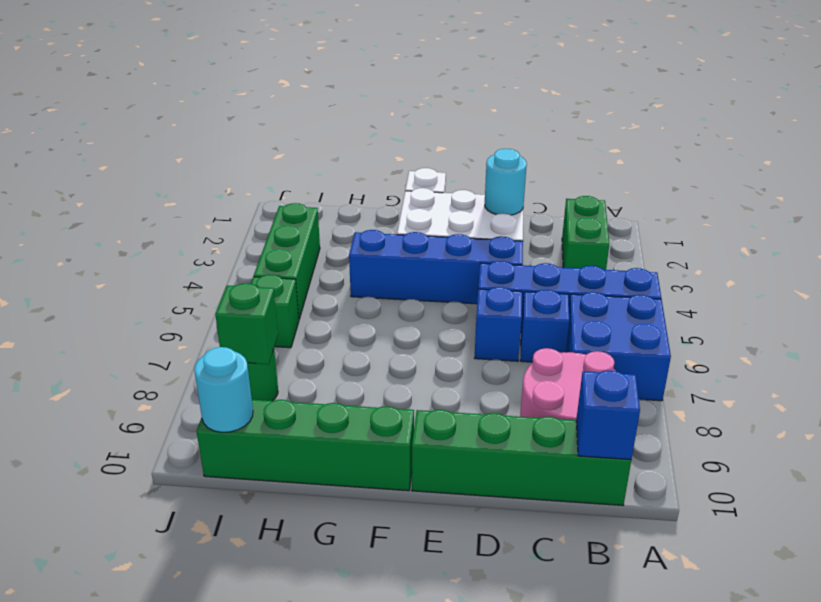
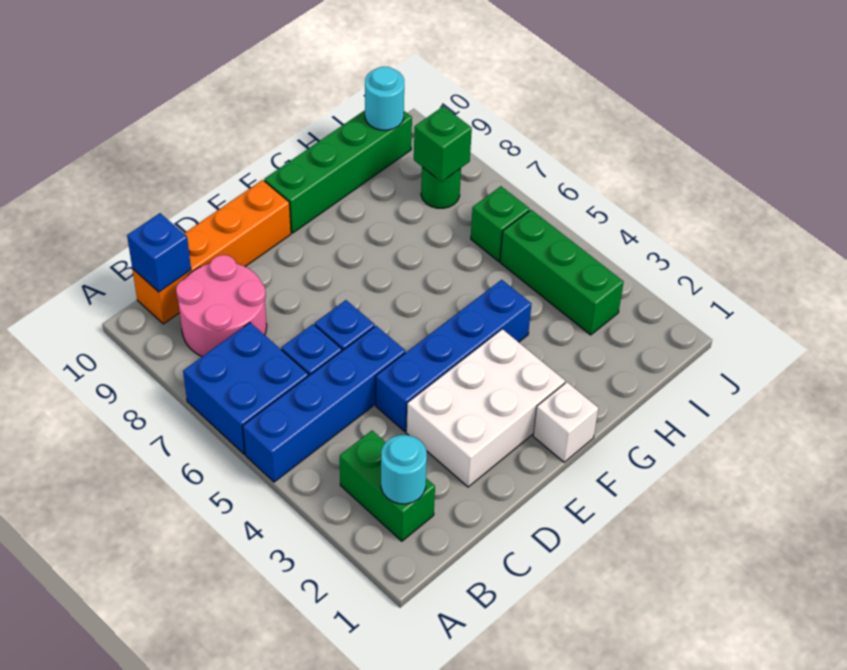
green 1x4 brick [412,410,631,505] -> orange 1x4 brick [132,180,291,324]
cyan 1x1 round brick [485,149,527,215] -> cyan 1x1 round brick moved to [381,435,427,504]

